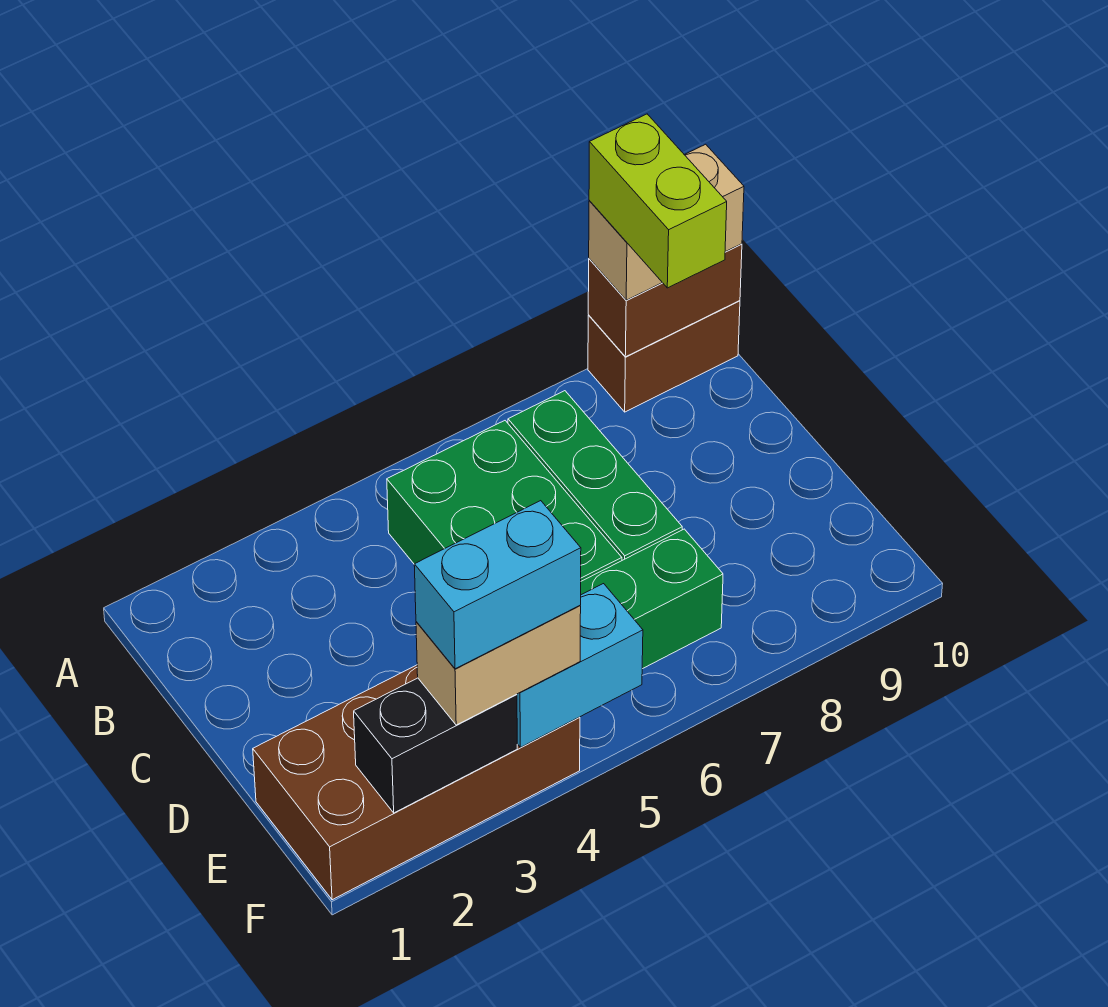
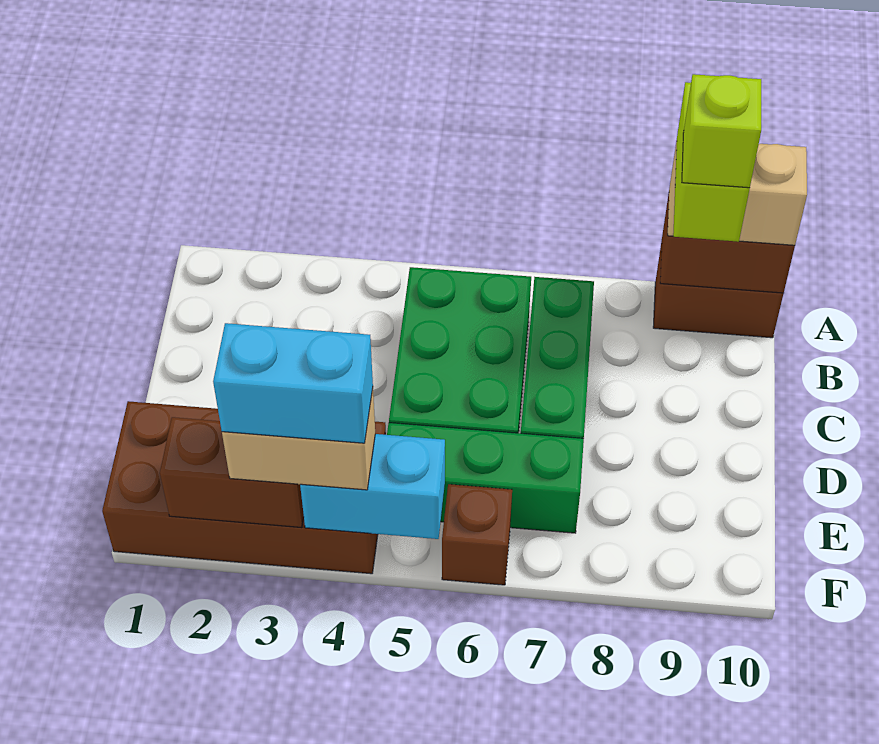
none -> lime 1x1 brick [682,74,761,188]
black 1x2 brick [354,678,517,813] -> brown 1x2 brick [160,417,304,527]
none -> brown 1x1 brick [442,484,512,585]

